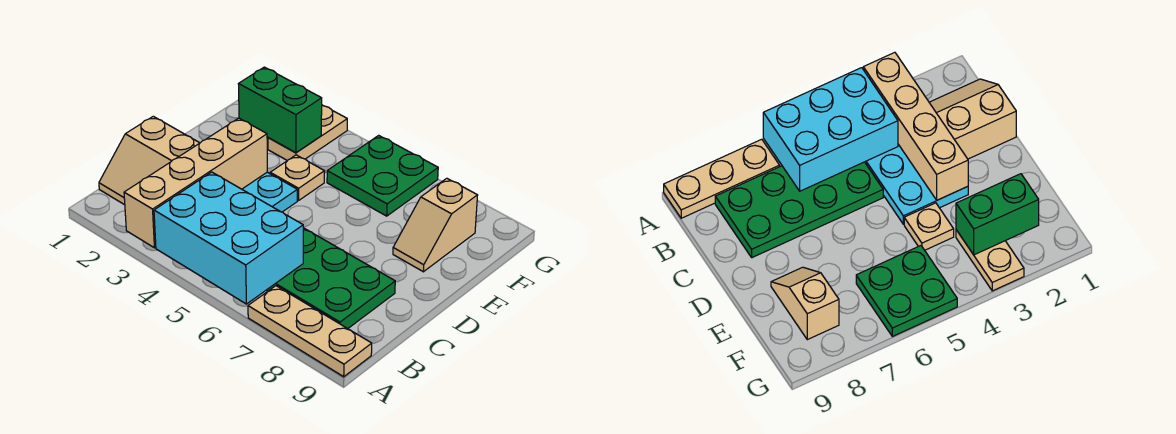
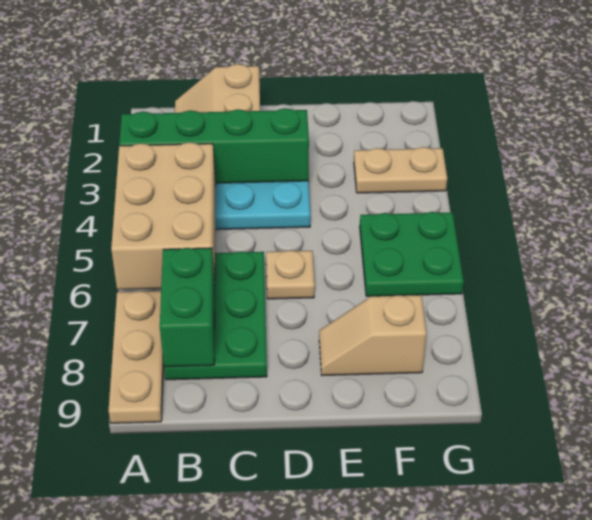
tan 1x4 brick [124,118,267,248] -> green 1x4 brick [119,108,309,183]
cyan 2x3 brick [154,172,303,304] -> tan 2x3 brick [111,142,216,290]
green 2x4 plate [267,228,395,329] -> green 2x3 plate [164,252,267,380]
tan 1x1 plate [270,155,325,200] -> tan 1x1 plate moved to [266,250,315,299]
green 1x2 brick [239,67,322,153] -> green 1x2 brick moved to [160,248,215,367]

